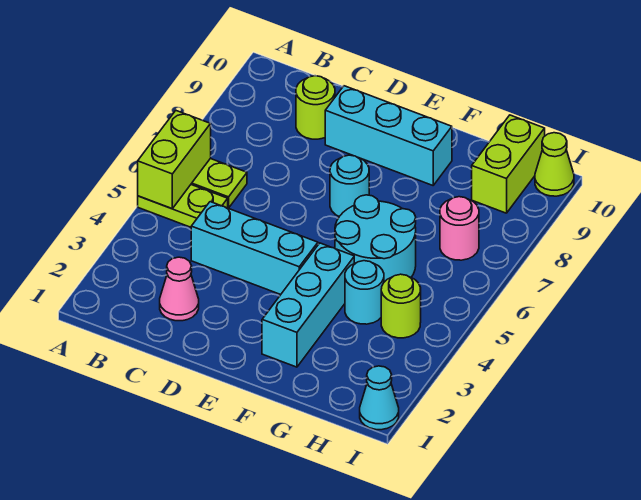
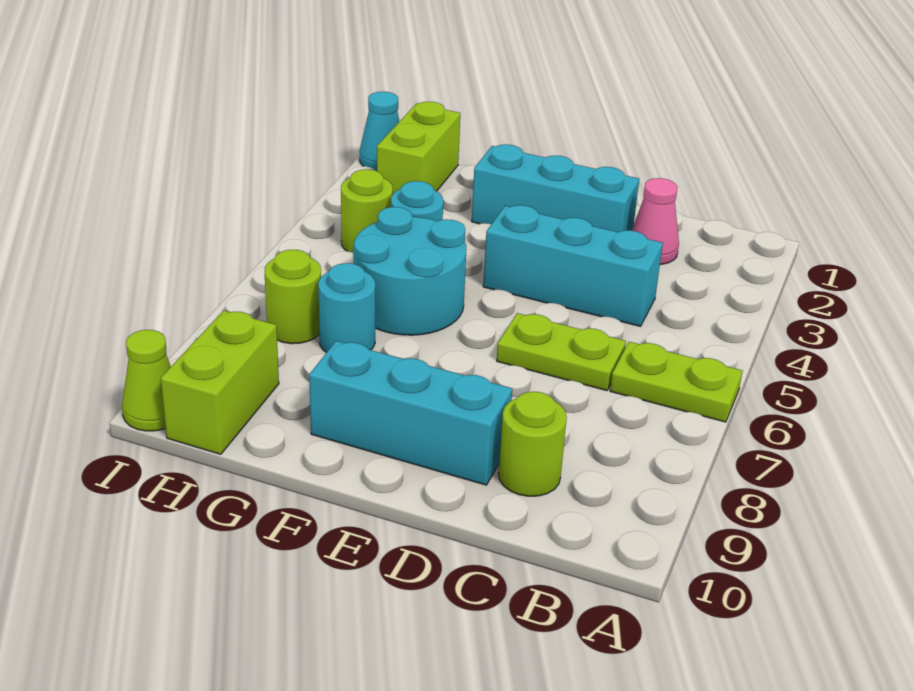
lime 1x2 plate [138,185,228,227] -> lime 1x2 plate moved to [497,313,626,391]
lime 1x2 brick [138,111,211,209] -> lime 1x2 brick moved to [377,102,460,194]
cyan 1x1 round brick [330,155,369,216] -> cyan 1x1 round brick moved to [318,263,375,353]
cyan 1x3 brick [262,243,354,367] -> cyan 1x3 brick turned to [472,144,639,232]
pink 1x1 round brick [440,197,479,260] -> lime 1x1 round brick [265,250,321,344]

